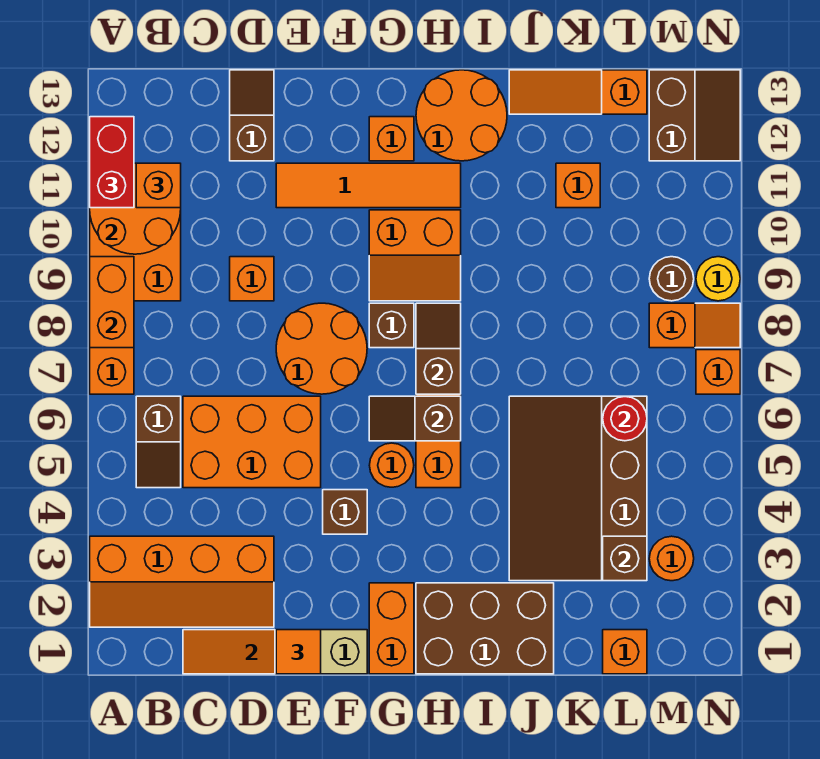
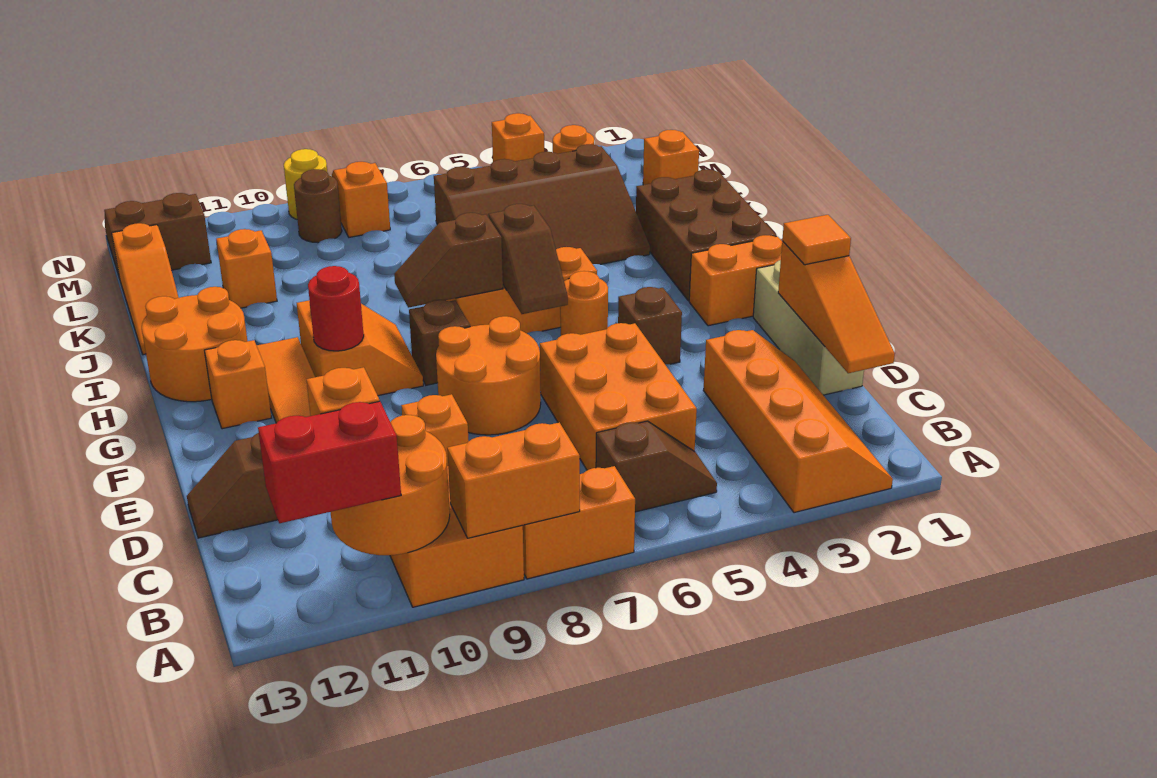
brown 1x1 brick [603,536,647,581] -> none
red 1x1 round brick [603,396,647,441] -> red 1x1 round brick moved to [308,266,364,351]
orange 1x1 brick [696,350,740,394] -> orange 1x1 brick moved to [492,113,544,162]

